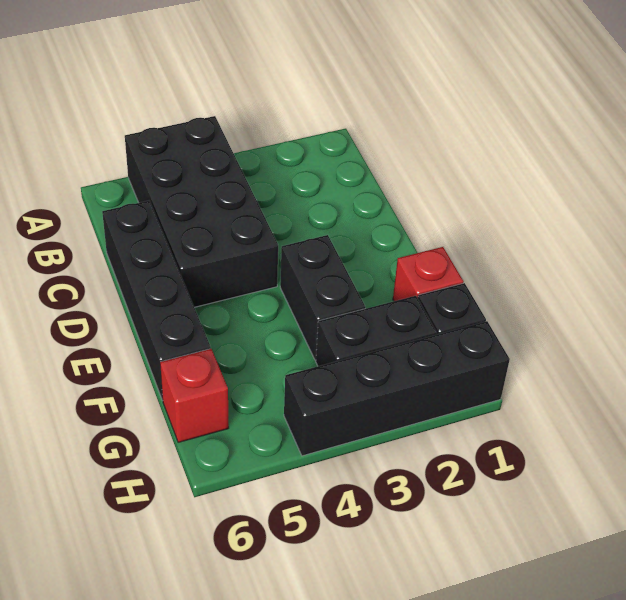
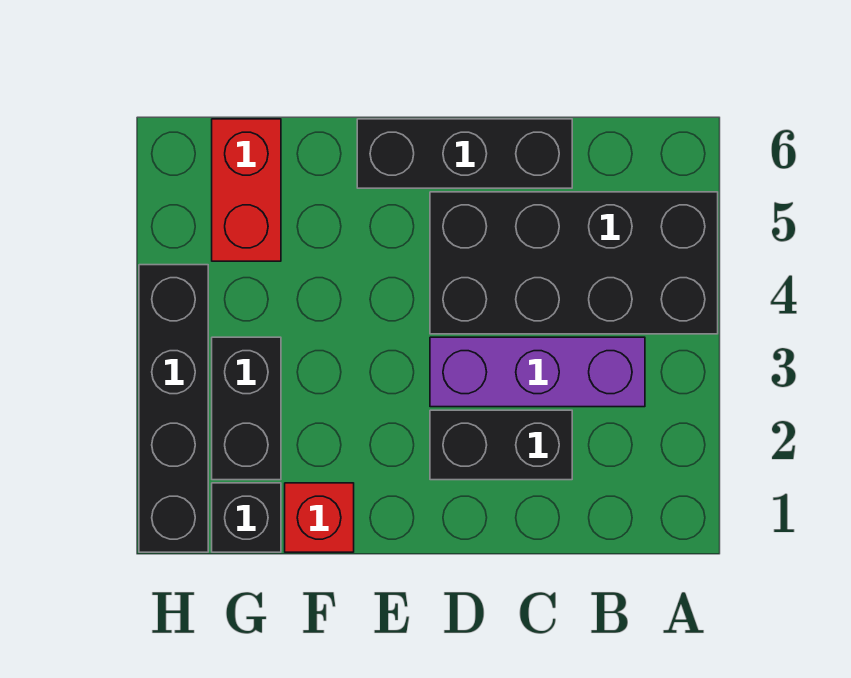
none -> purple 1x3 brick [430,337,645,407]
black 1x4 brick [102,201,211,401] -> black 1x3 brick [357,119,572,188]
black 1x2 brick [280,235,365,360] -> black 1x2 brick moved to [430,410,572,480]
red 1x1 brick [160,349,229,442] -> red 1x2 brick [212,119,281,261]

